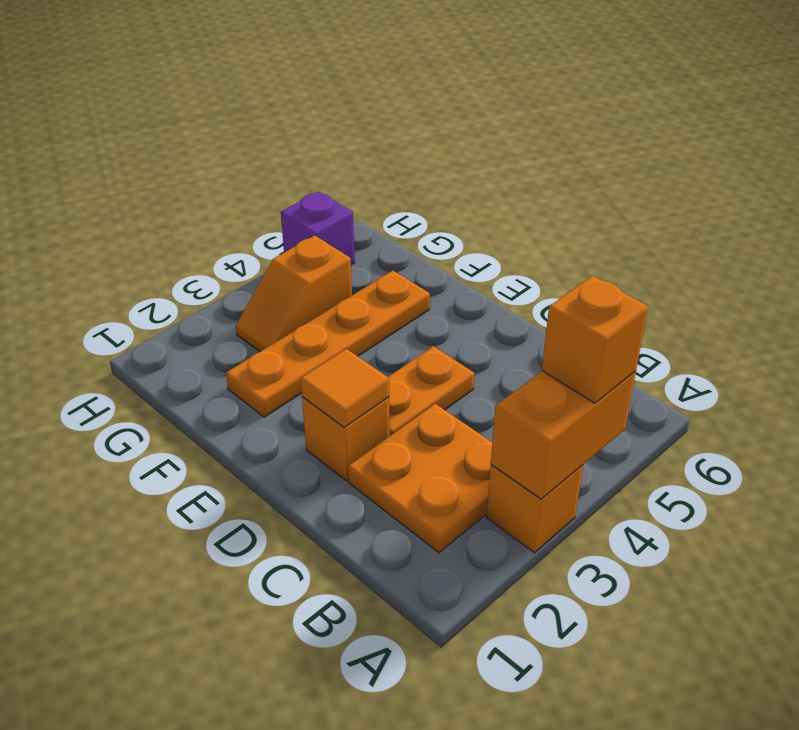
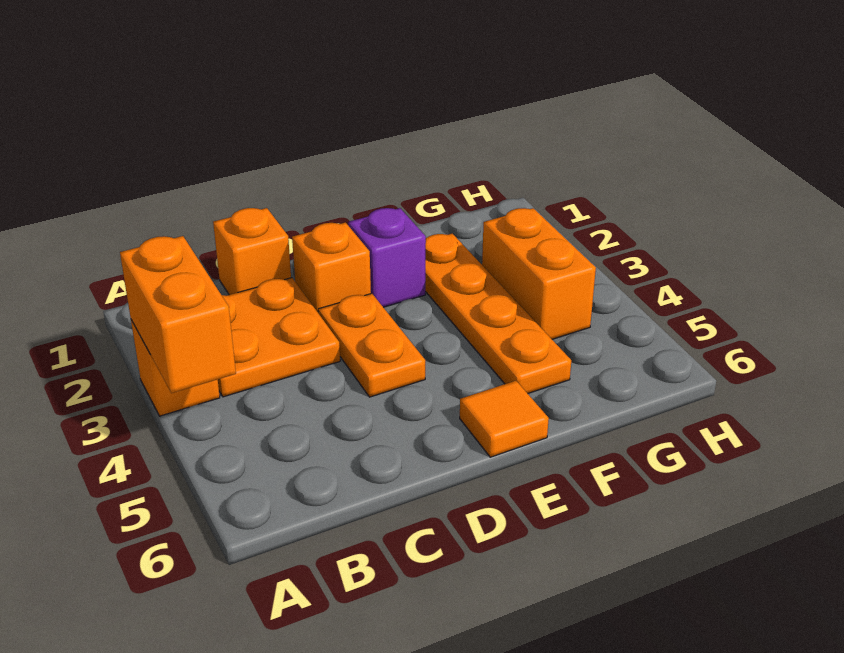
orange 1x1 brick [542,276,648,403] -> orange 1x1 brick moved to [213,208,291,295]
orange 1x1 tile [301,349,389,427] -> orange 1x1 tile moved to [460,381,549,457]
orange 1x2 slope [236,236,352,351] -> orange 1x2 brick [482,208,596,339]
purple 1x1 brick [281,191,355,265] -> purple 1x1 brick moved to [348,208,426,307]

